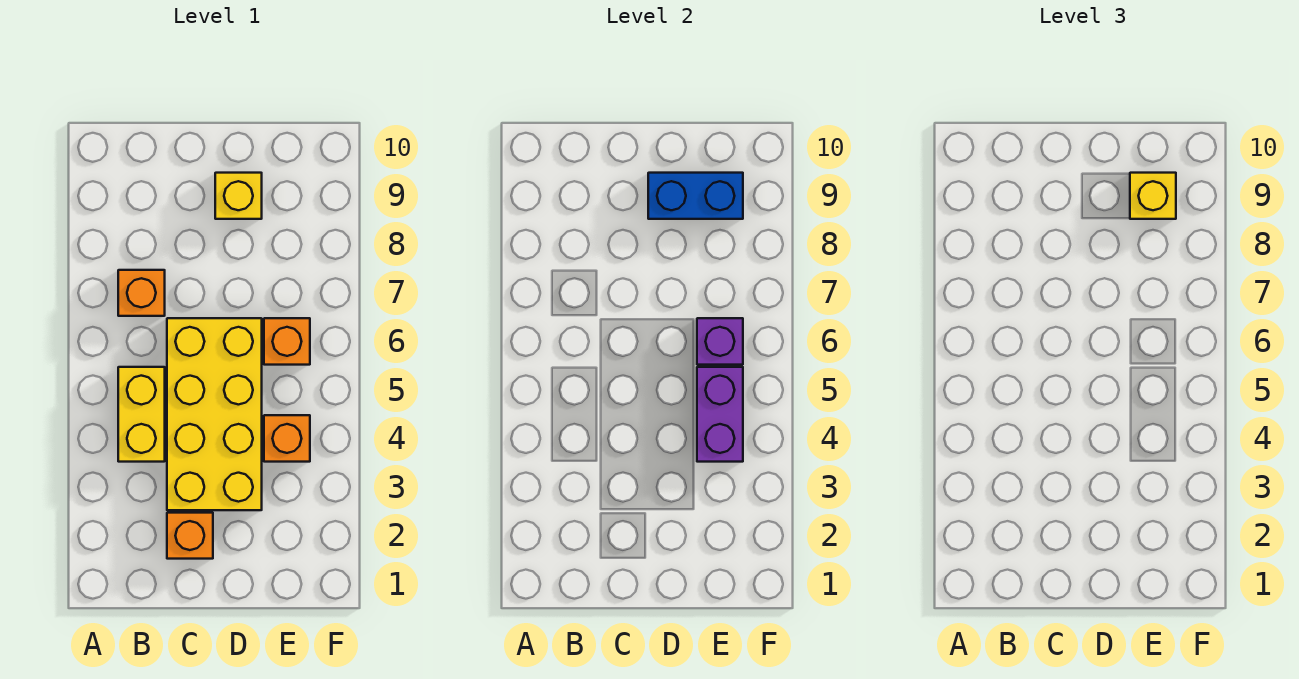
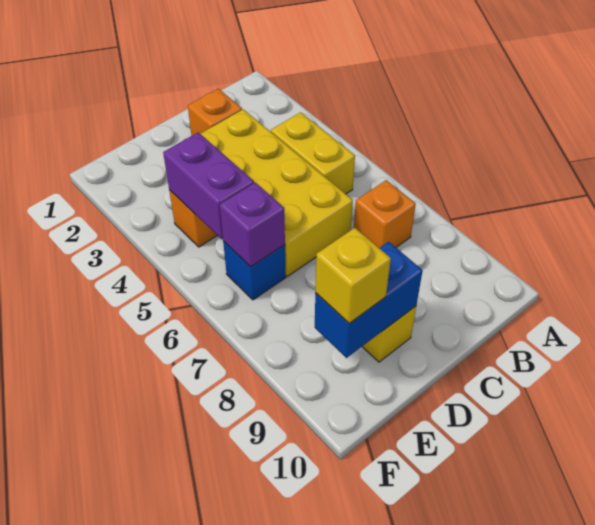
orange 1x1 brick [264,318,310,365] -> blue 1x1 brick [223,241,286,300]

